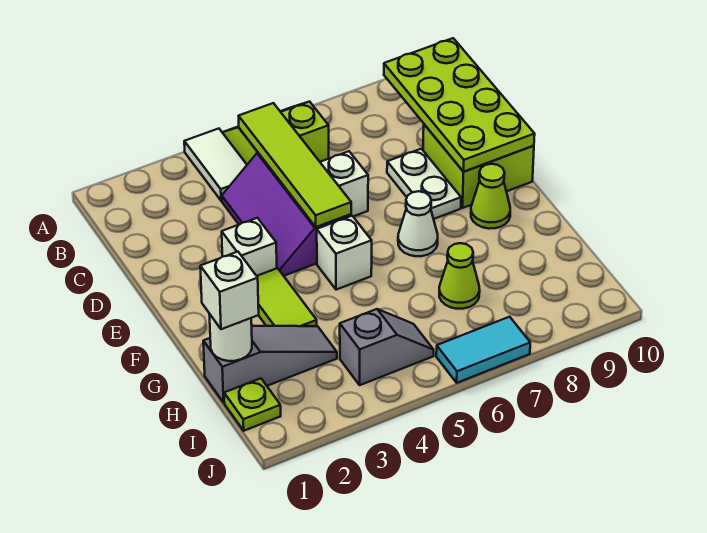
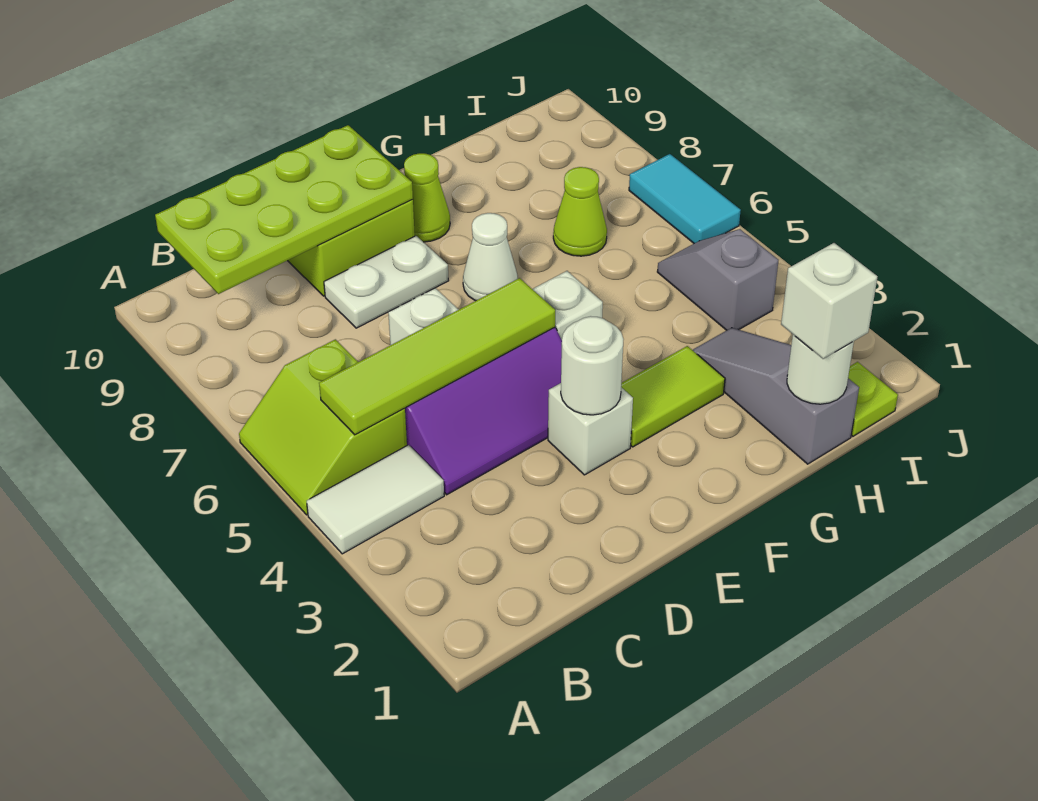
none -> white 1x1 round brick [561,316,624,415]

